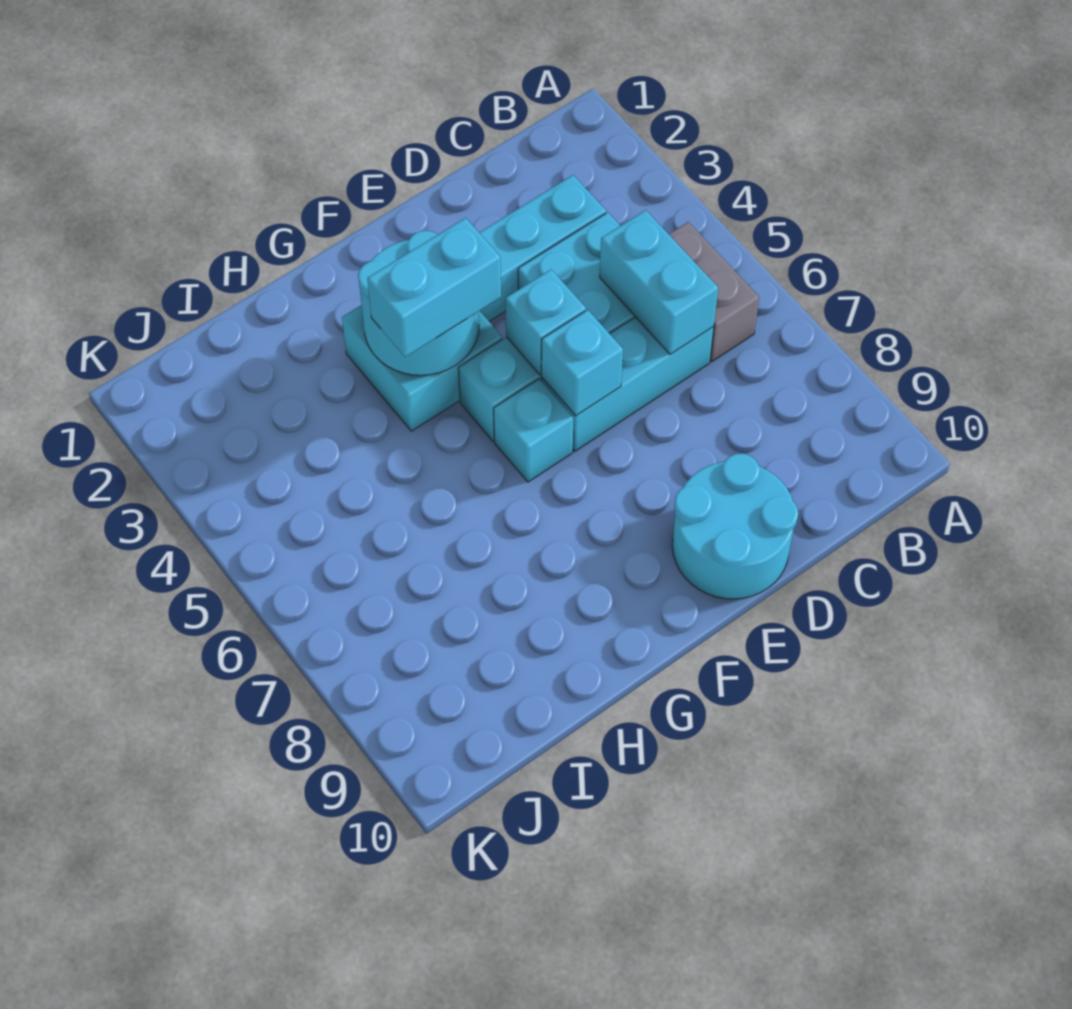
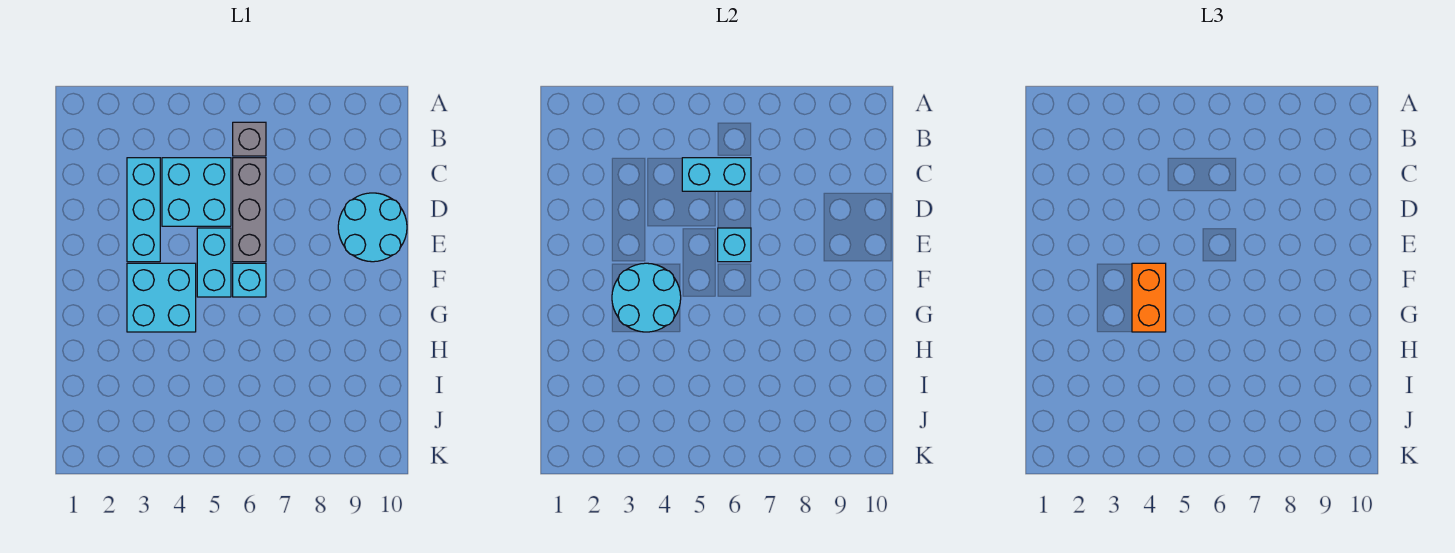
grey 1x2 brick [669,222,759,362] -> grey 1x1 brick [233,122,266,156]
cyan 1x3 brick [541,317,714,451] -> grey 1x3 brick [233,158,266,262]
cyan 1x1 brick [505,270,586,375] -> none
cyan 1x2 brick [367,218,501,357] -> orange 1x2 brick [1132,263,1166,332]

